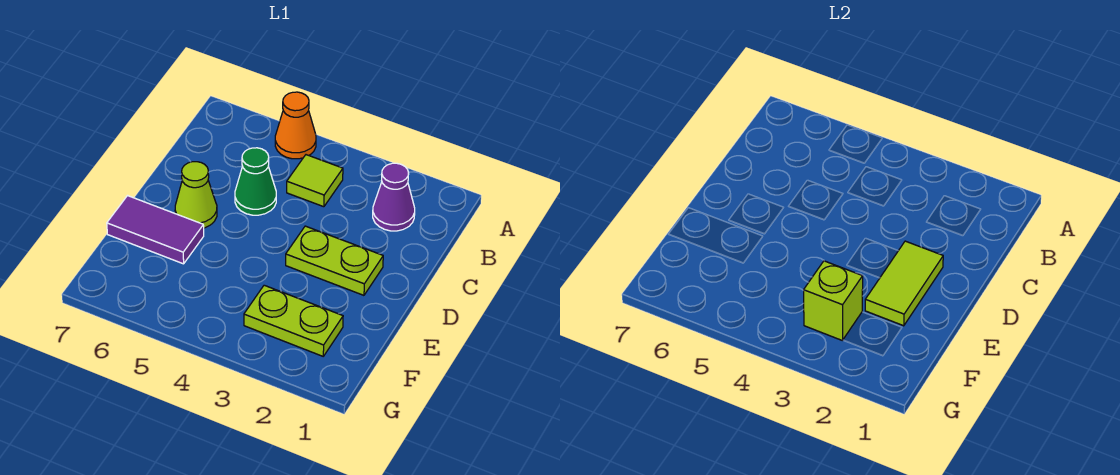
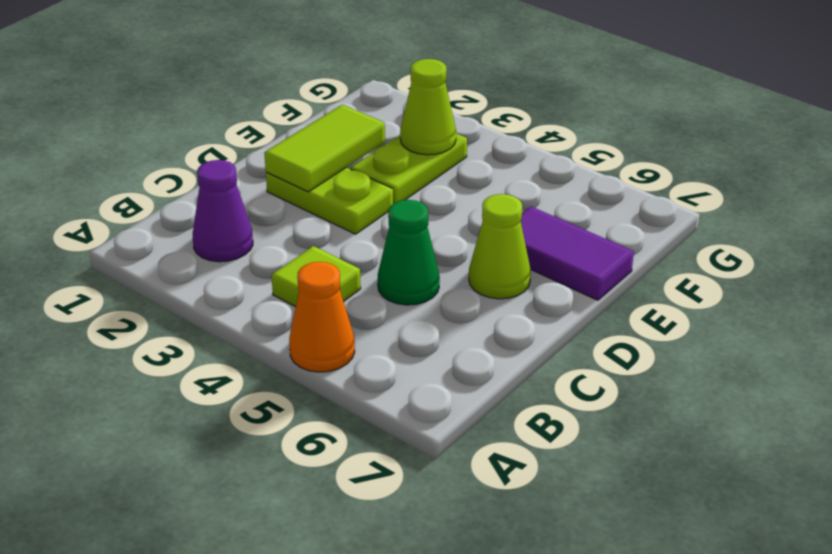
lime 1x2 plate [244,285,343,356] -> lime 1x2 plate turned to [351,134,467,204]
lime 1x1 brick [804,261,863,341] -> lime 1x1 cone [400,59,456,155]

